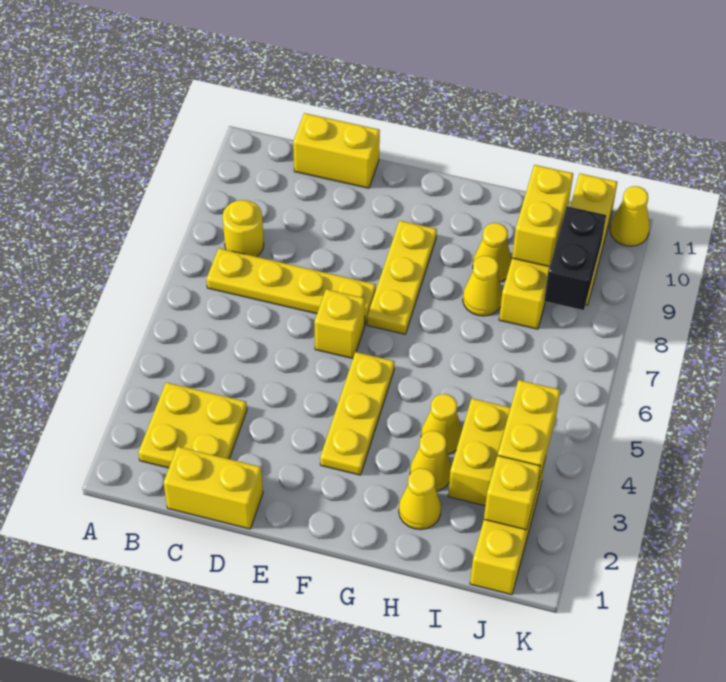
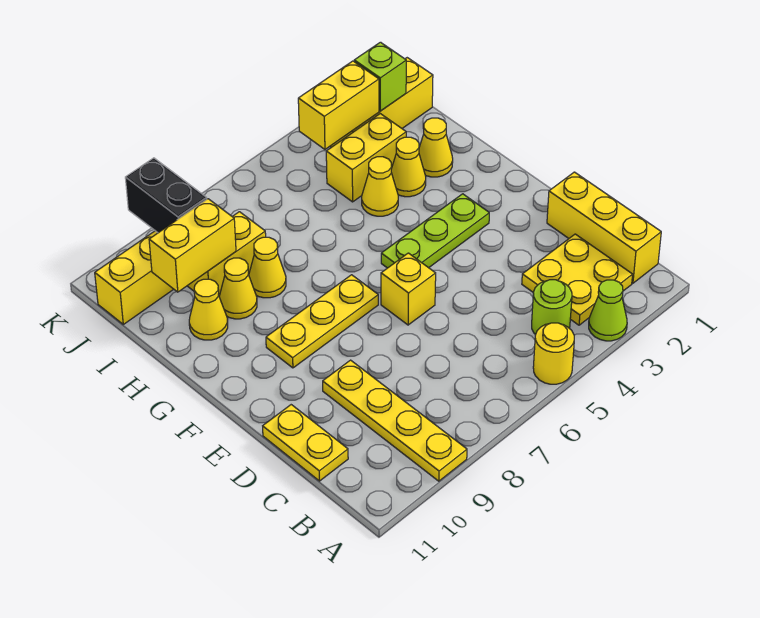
none -> lime 1x1 cone [589,280,627,341]
none -> lime 1x1 round brick [532,280,572,335]
yellow 1x4 plate [206,248,376,324] -> yellow 1x4 plate moved to [323,360,467,481]
yellow 1x1 round brick [223,200,264,257] -> yellow 1x1 round brick moved to [533,323,574,384]
yellow 1x2 brick [164,446,263,529] -> yellow 1x3 brick [547,172,661,283]
yellow 1x2 brick [293,113,380,188] -> yellow 1x2 plate [263,405,348,481]
yellow 1x3 plate [320,352,395,475] -> lime 1x3 plate [381,194,489,268]
yellow 1x1 brick [484,456,541,530] -> lime 1x1 brick [354,42,406,111]
black 1x2 brick [544,206,606,310] -> black 1x2 brick turned to [125,158,207,233]
yellow 1x1 cone [610,186,649,246] -> yellow 1x1 cone moved to [189,279,228,340]

